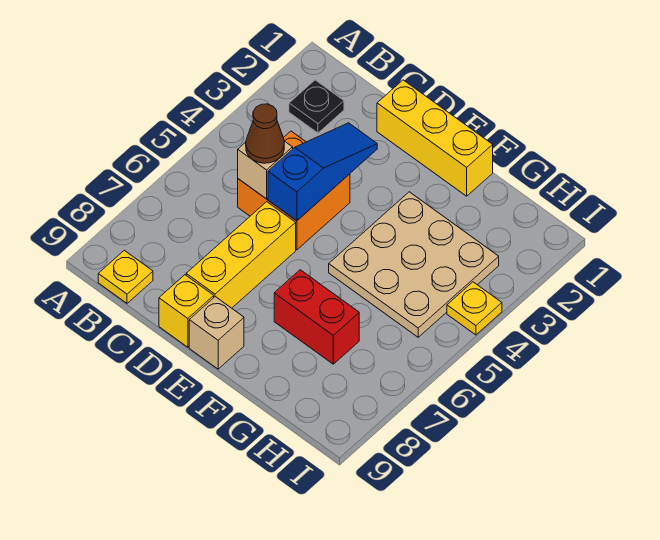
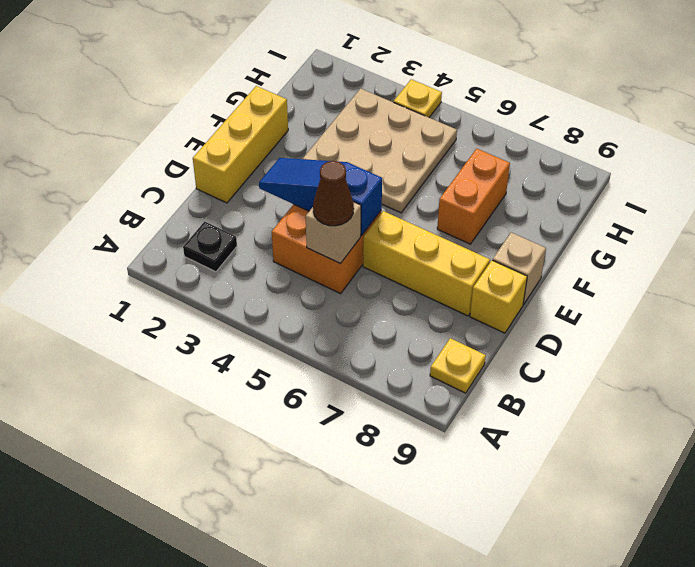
red 1x2 brick [274,270,359,364] -> orange 1x2 brick [437,149,510,244]

